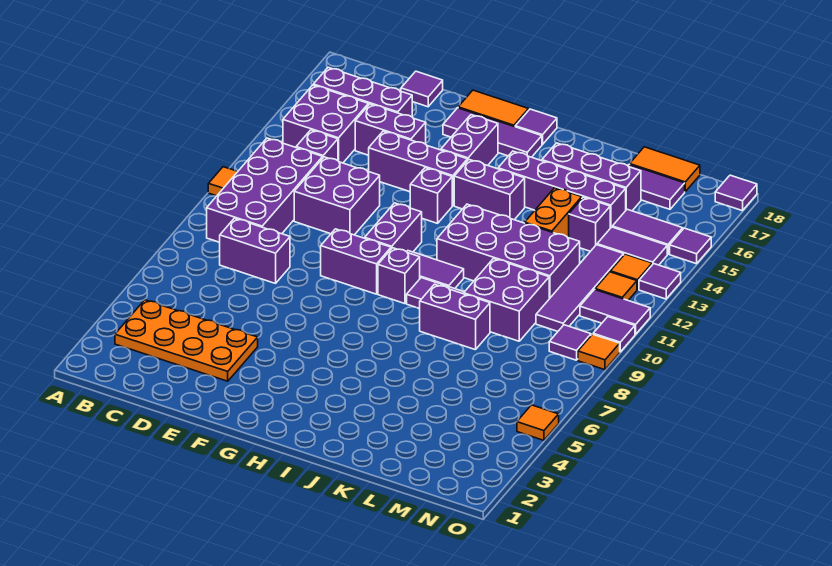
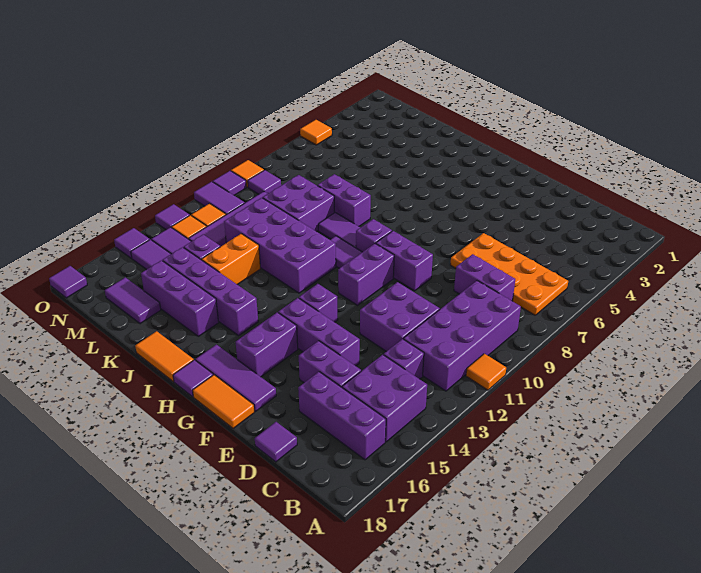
orange 2x4 plate [115,300,258,381] -> orange 2x4 plate moved to [450,233,568,315]
purple 1x2 brick [454,160,525,220] -> none
orange 1x2 tile [630,147,700,192] -> orange 1x2 tile moved to [135,331,194,382]

